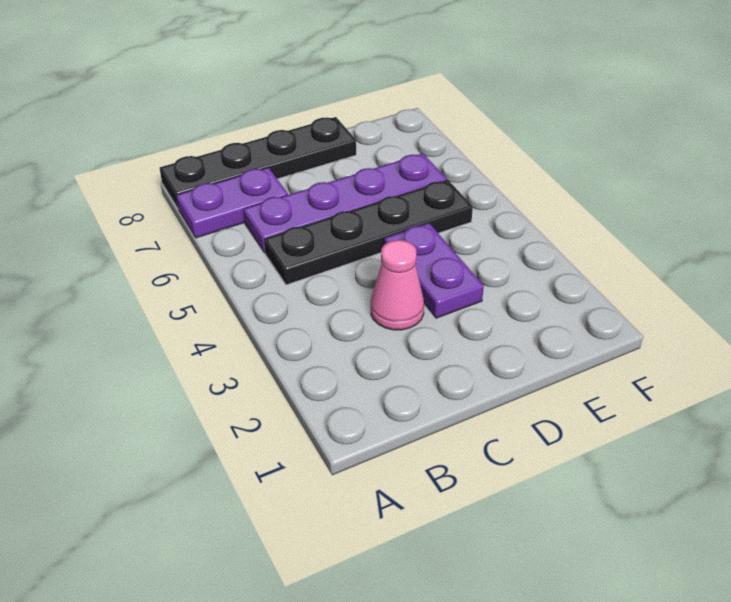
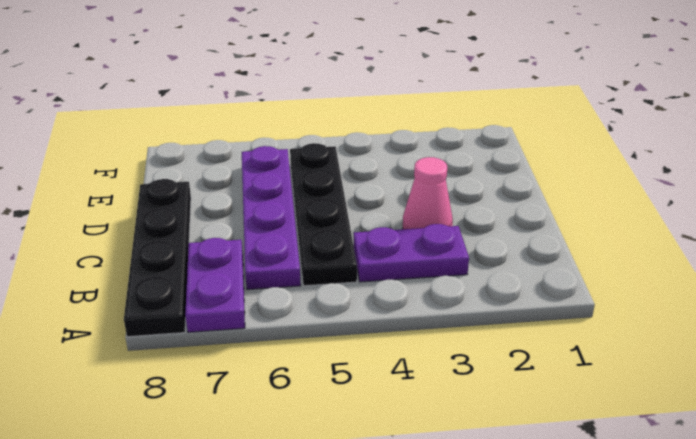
purple 1x2 plate [384,223,484,318] -> purple 1x2 plate moved to [354,224,469,282]

